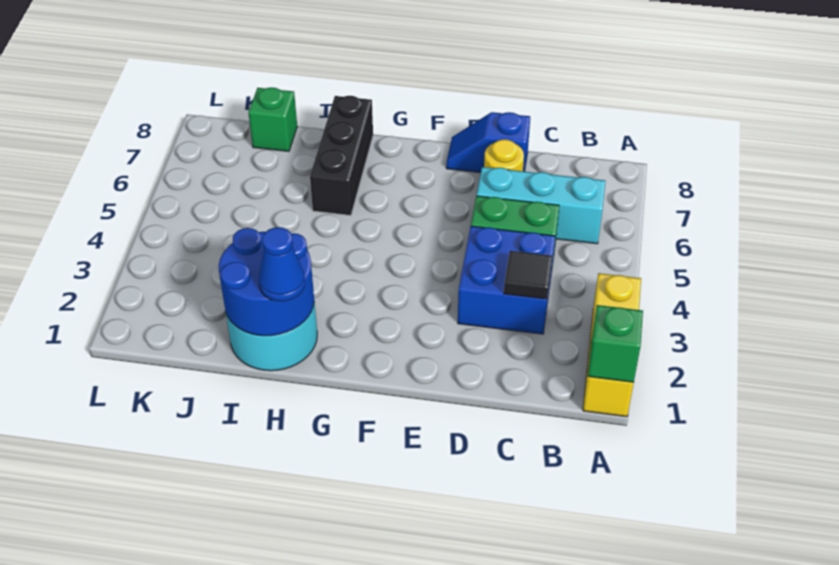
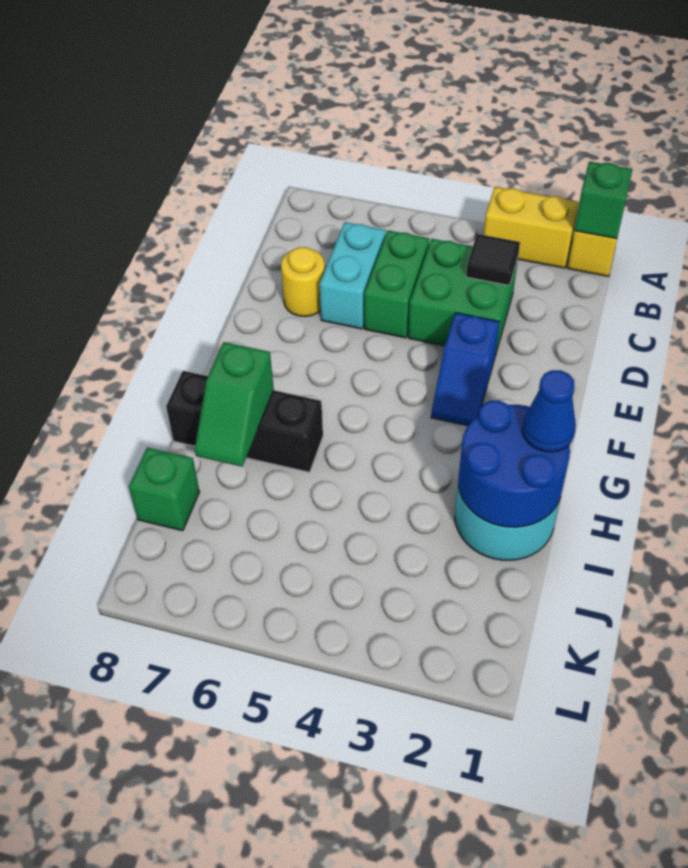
cyan 1x3 brick [477,167,605,244] -> cyan 1x2 brick [319,222,386,329]
blue 2x2 brick [458,226,555,334] -> green 2x2 brick [408,239,518,356]
blue 1x2 slope [446,112,530,173] -> blue 1x2 slope moved to [431,313,499,426]
none -> green 1x2 slope [195,342,274,467]

